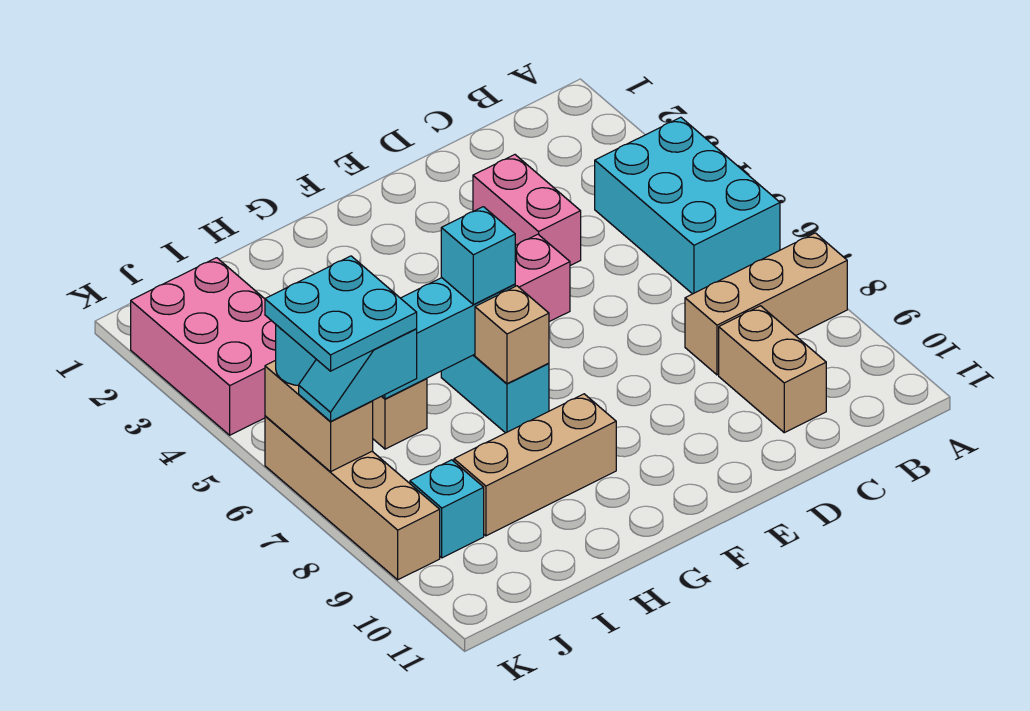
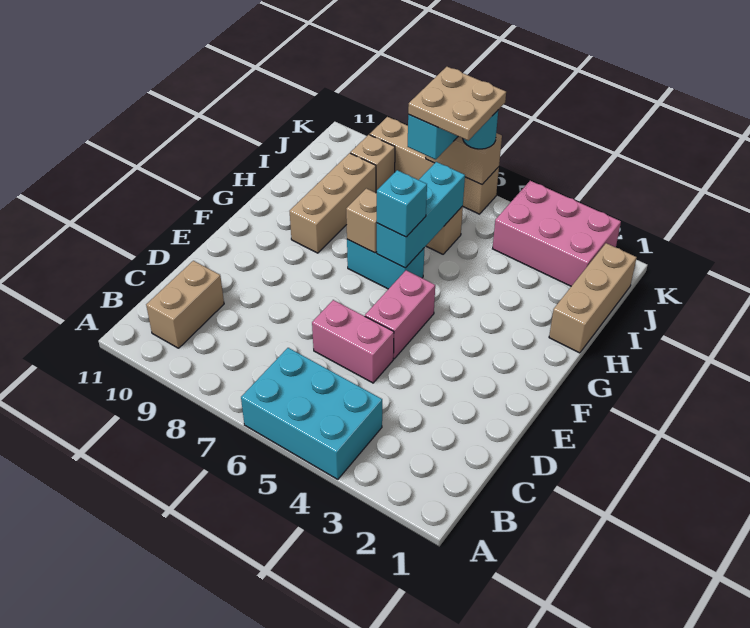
tan 1x3 brick [685,233,847,375] -> tan 1x3 brick moved to [549,243,637,353]
tan 1x2 brick [719,306,826,433] -> tan 1x2 brick turned to [146,261,224,348]
pink 1x2 brick [473,155,581,266] -> pink 1x2 brick moved to [312,300,394,383]
cyan 2x2 plate [265,256,417,371] -> tan 2x2 plate [408,67,506,140]
cyan 1x1 brick [410,460,484,558] -> tan 1x1 brick [350,135,395,193]

